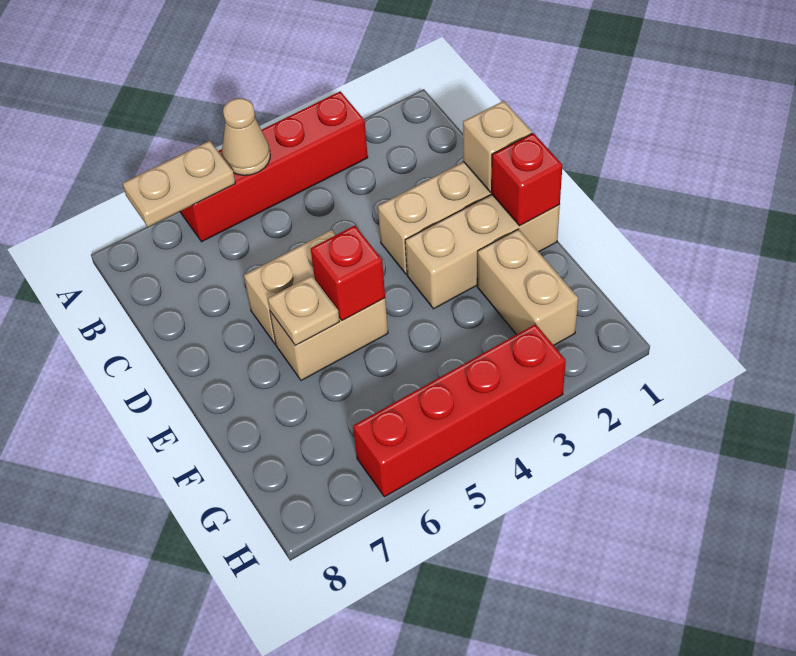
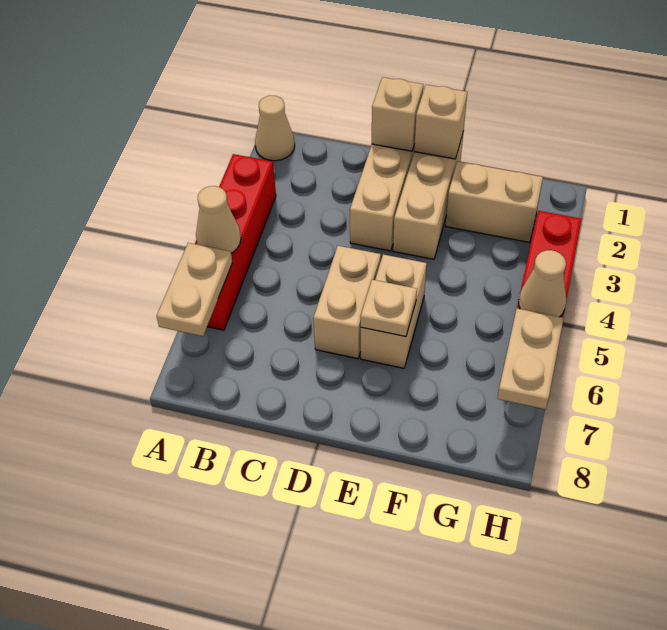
none -> tan 1x1 cone [255,96,295,161]
red 1x1 brick [492,133,562,226] -> tan 1x1 brick [414,85,467,159]
red 1x1 brick [311,225,385,320] -> none
none -> tan 1x1 cone [519,250,566,317]
none -> tan 1x2 plate [497,309,564,409]

